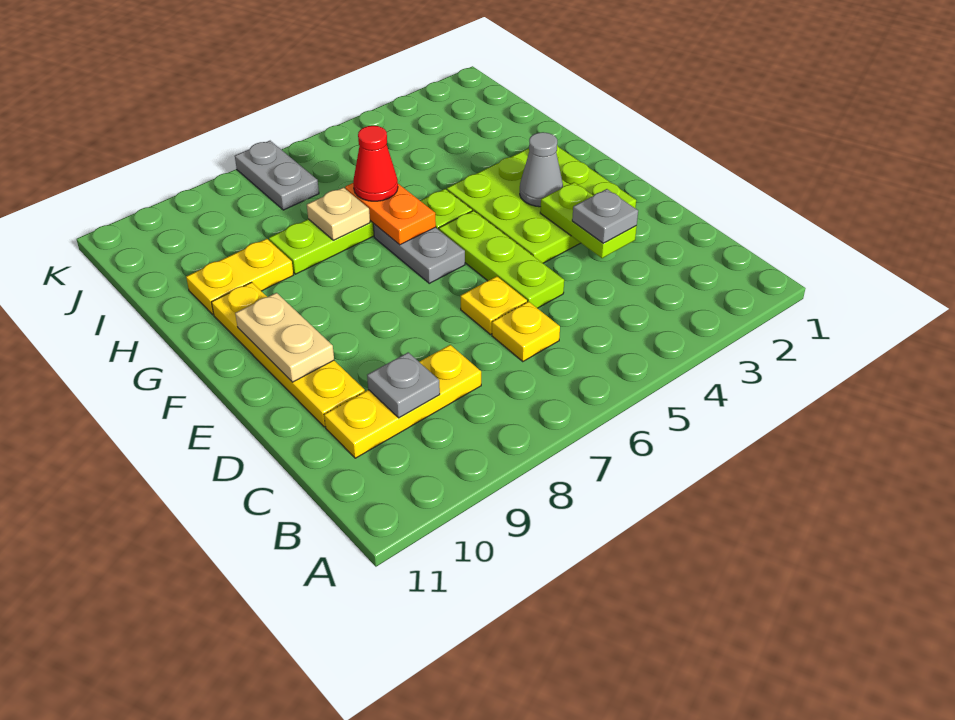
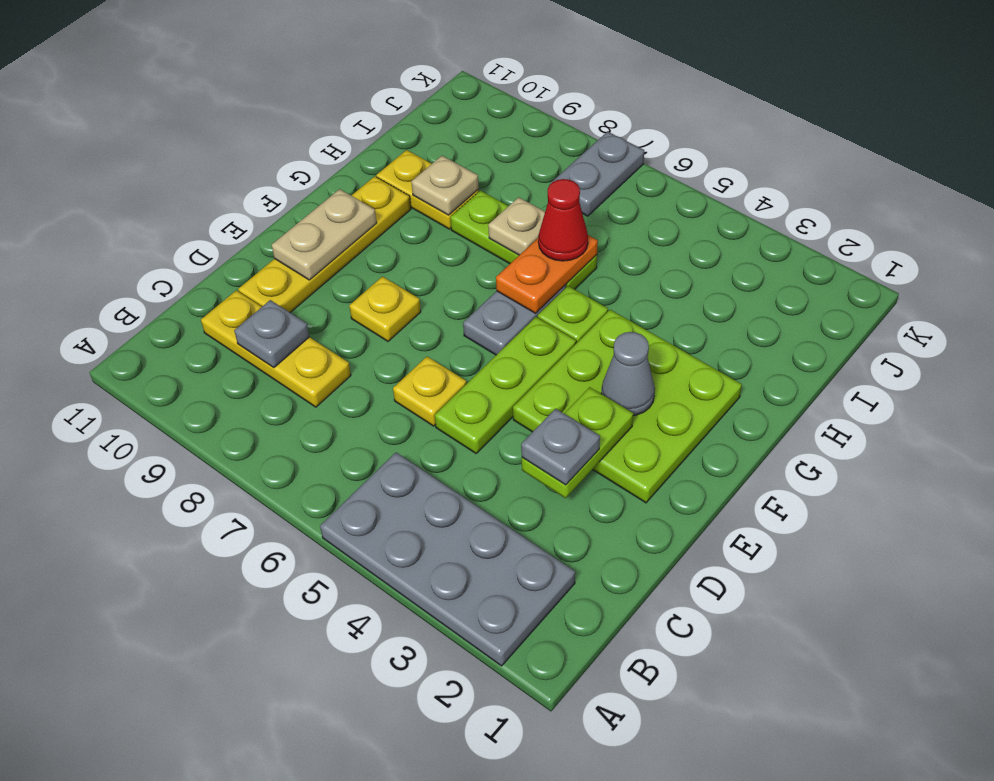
none -> grey 2x4 plate [320,452,575,666]
yellow 1x1 plate [492,301,560,362] -> yellow 1x1 plate moved to [349,277,421,341]
none -> tan 1x1 plate [411,156,479,215]

